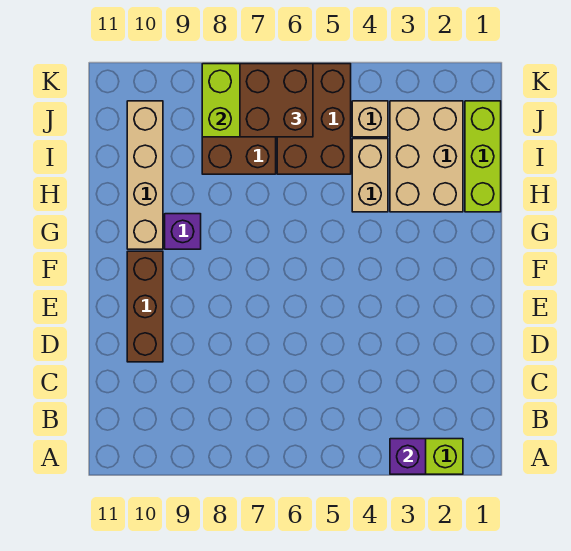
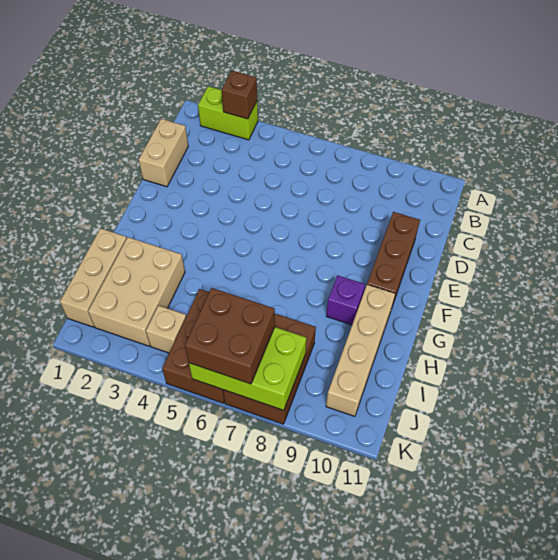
purple 1x1 brick [390,439,426,474] -> brown 1x1 brick [222,71,257,119]
lime 1x3 brick [465,101,501,212] -> tan 1x3 brick [60,228,127,327]
tan 1x2 brick [352,139,388,212] -> tan 1x2 brick moved to [139,119,188,187]

